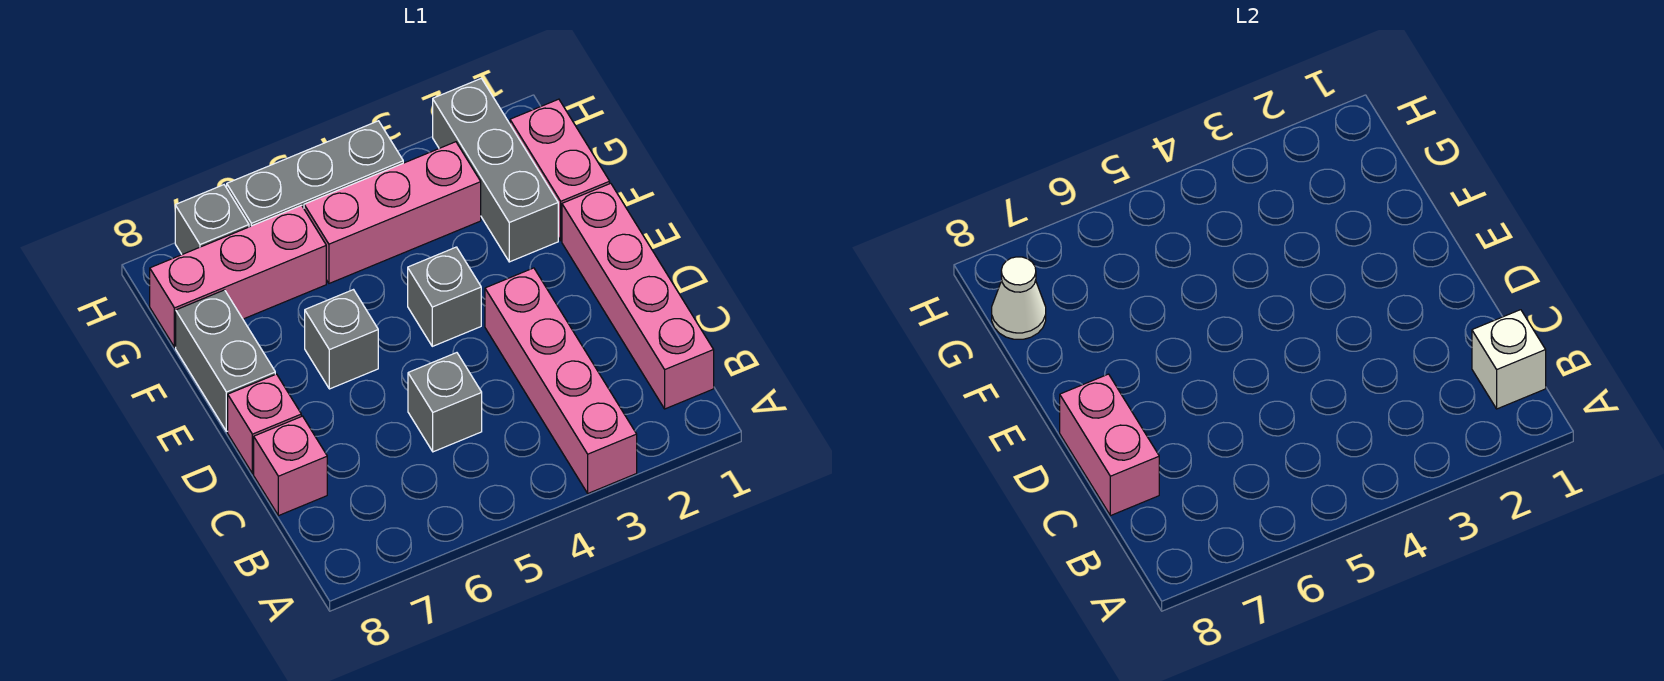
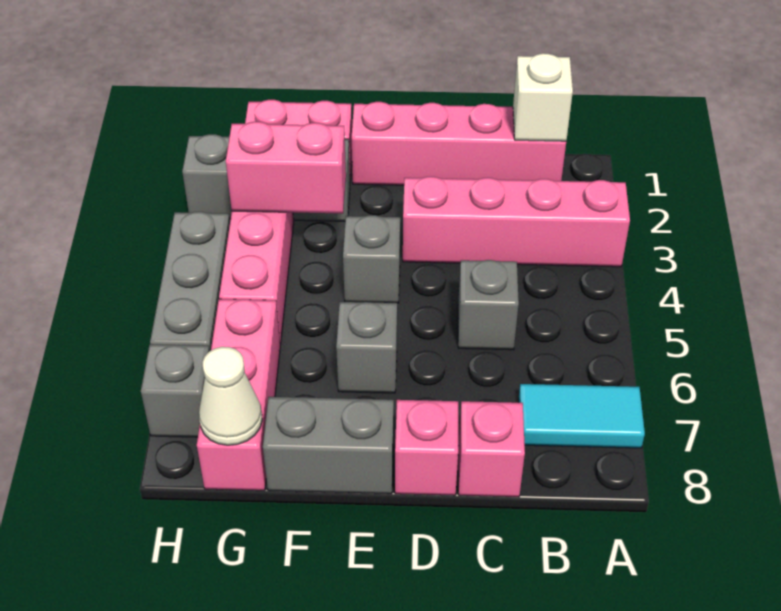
none -> cyan 1x2 tile [519,384,645,448]
pink 1x2 brick [1060,374,1159,516] -> pink 1x2 brick moved to [226,122,346,214]

